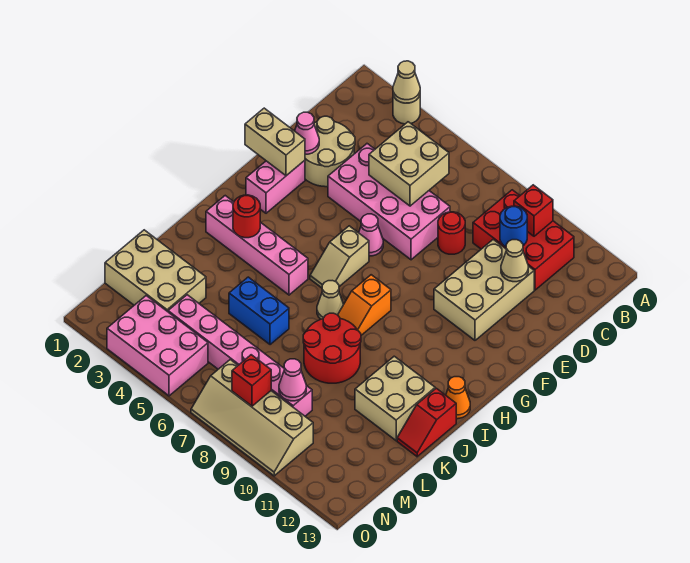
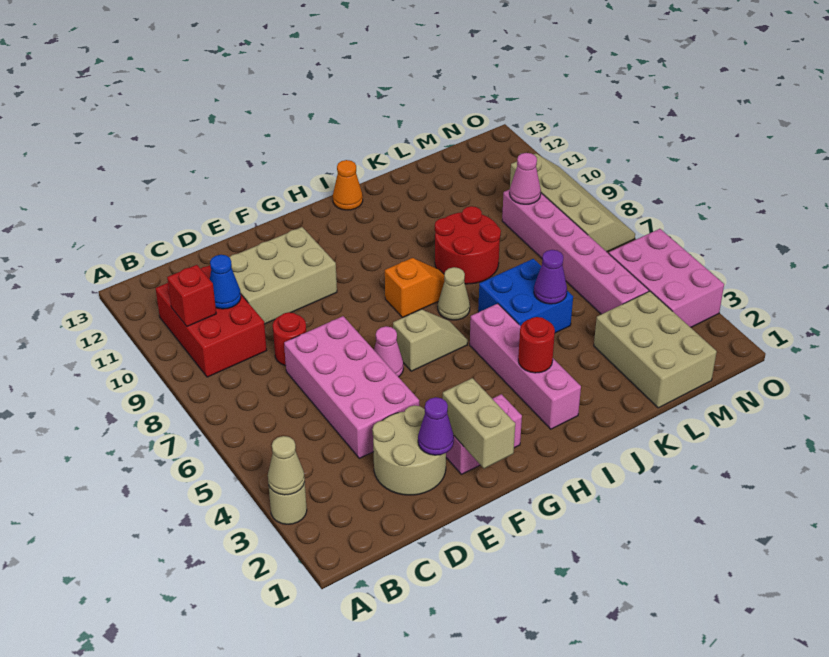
tan 2x2 brick [369,122,449,206] -> none
blue 1x1 round brick [500,206,527,247] -> blue 1x1 cone [210,255,241,309]
tan 1x1 cone [501,240,528,282] -> none
pink 1x1 cone [295,112,319,154] -> purple 1x1 cone [418,397,454,455]
tan 2x2 brick [355,356,435,441] -> none
red 1x2 slope [397,388,456,457] -> none
blue 1x2 brick [229,277,289,345] -> blue 2x2 brick [478,259,573,333]
none -> purple 1x1 cone [534,250,567,304]
red 1x1 brick [232,355,271,406] -> none

